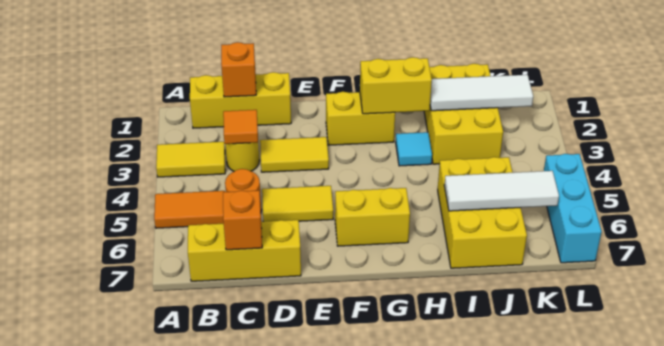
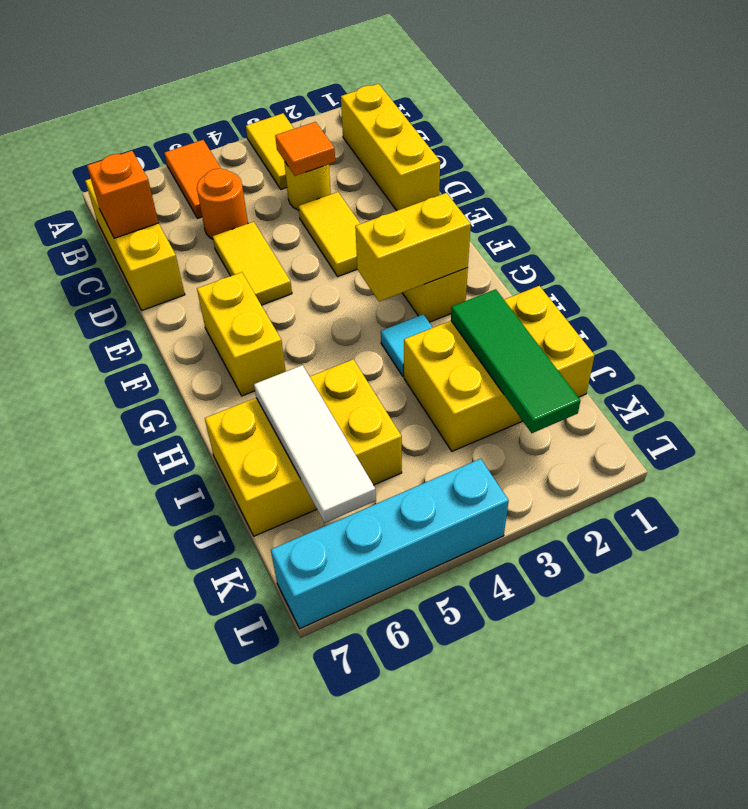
orange 1x1 brick [221,42,256,97] -> none
yellow 1x2 brick [360,57,432,114] -> yellow 1x2 brick turned to [355,193,471,301]
white 1x3 tile [430,75,533,111] -> green 1x3 tile [451,289,580,433]
cyan 1x3 brick [544,154,602,263] -> cyan 1x4 brick [271,459,509,629]

